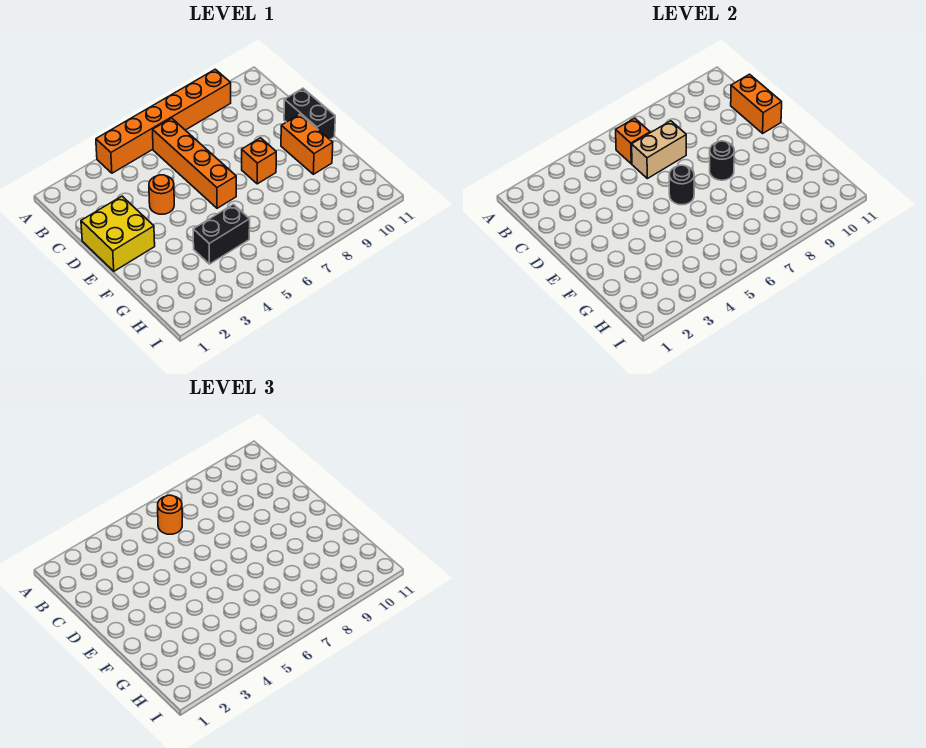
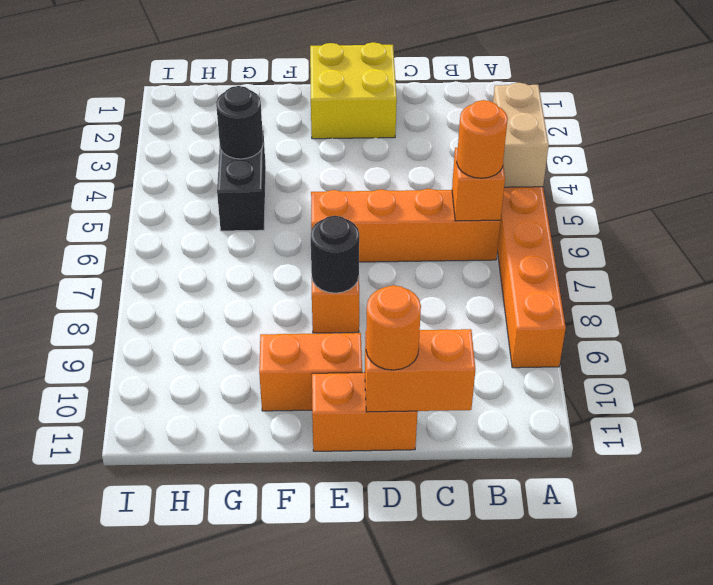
tan 1x2 brick [632,121,686,179] -> tan 1x2 brick moved to [493,83,549,187]
orange 1x1 round brick [149,175,174,214] -> orange 1x1 round brick moved to [366,285,421,370]
black 1x2 brick [284,88,335,139] -> orange 1x2 brick [312,373,418,451]
black 1x1 round brick [669,165,694,205] -> black 1x1 round brick moved to [216,86,263,159]

